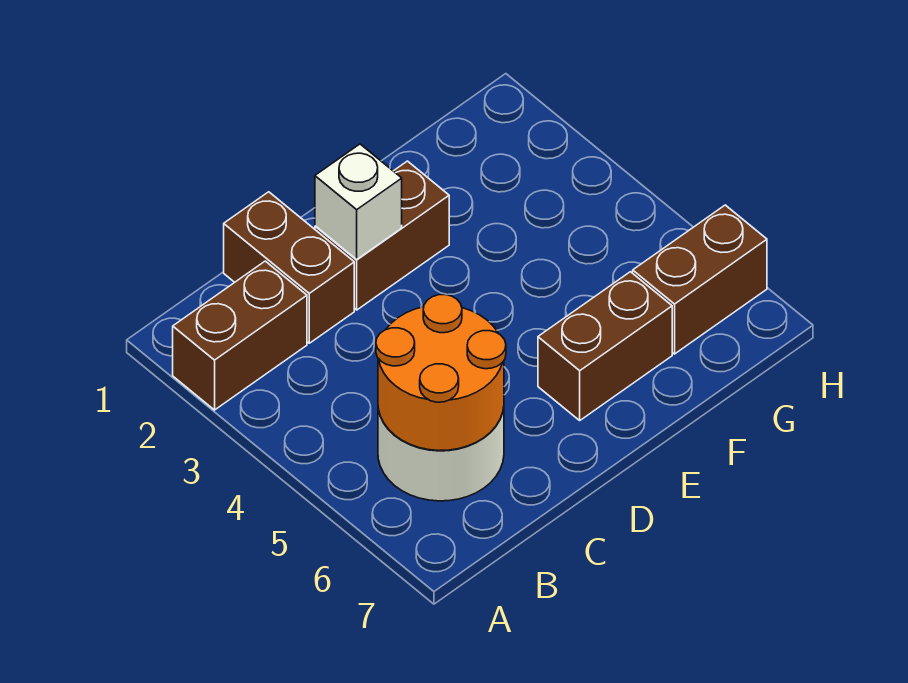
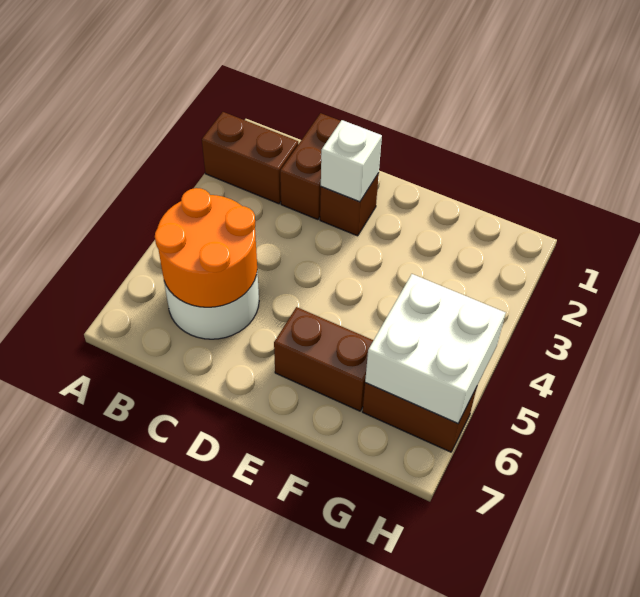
brown 1x2 brick [315,161,449,310] -> brown 1x1 brick [320,173,379,236]
none -> white 2x2 brick [365,274,506,423]

